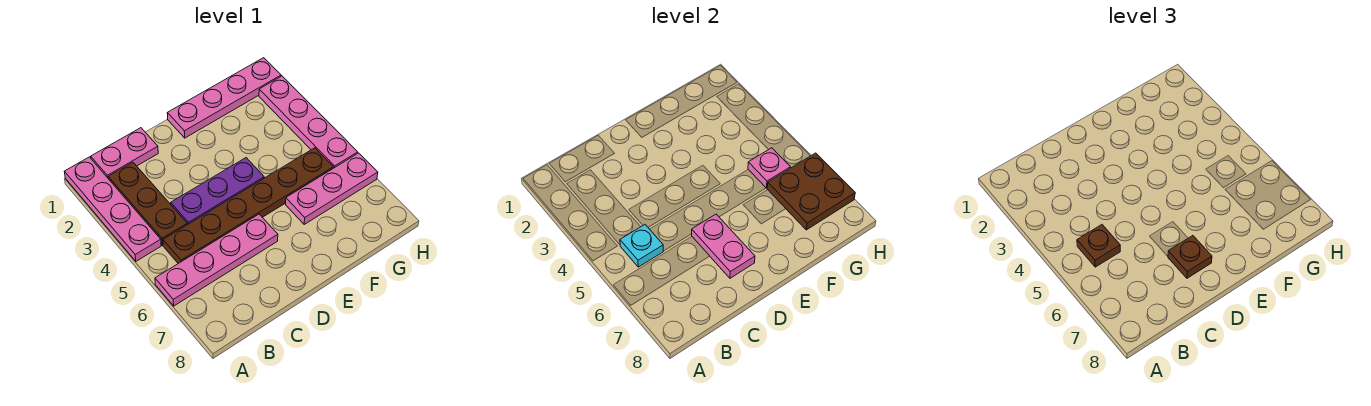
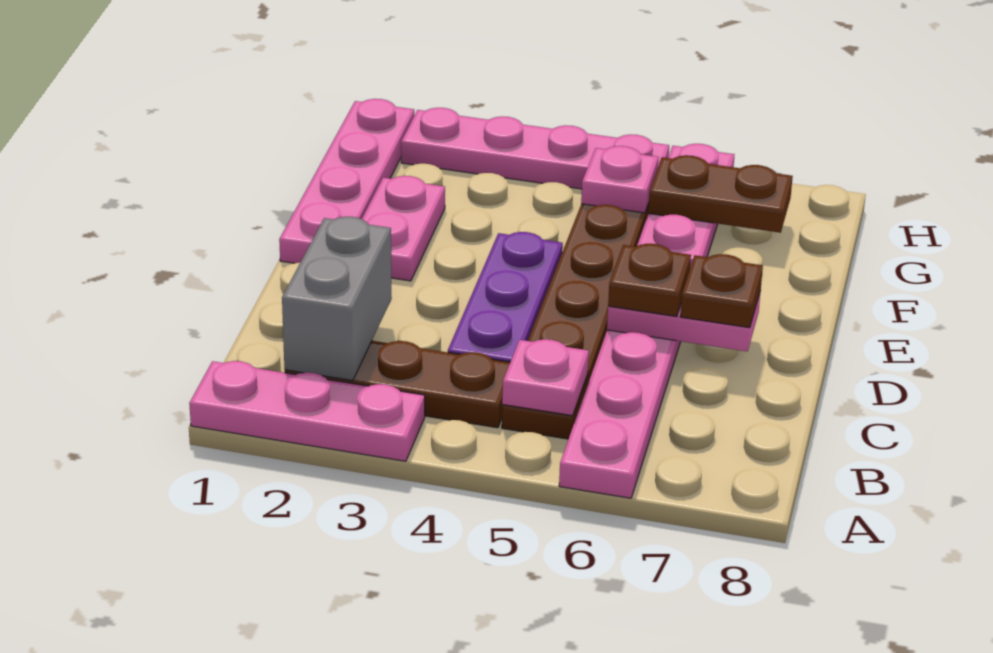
pink 1x4 plate [64,157,161,261] -> pink 1x3 plate [189,361,425,461]
pink 1x2 plate [91,128,158,178] -> pink 1x2 plate moved to [362,176,445,281]
none -> grey 1x2 brick [282,217,392,381]
cyan 1x1 plate [620,225,663,267] -> pink 1x1 plate [502,339,589,416]
brown 1x1 plate [1077,225,1120,267] -> brown 1x1 plate moved to [608,244,691,317]
brown 2x2 plate [767,153,855,230] -> brown 1x2 plate [648,155,793,233]

